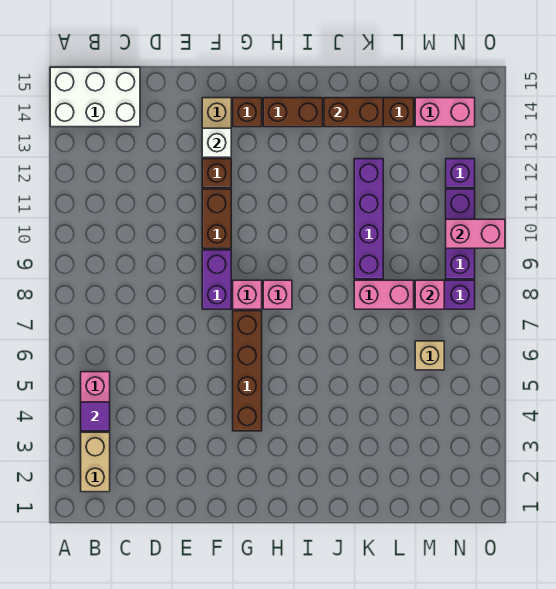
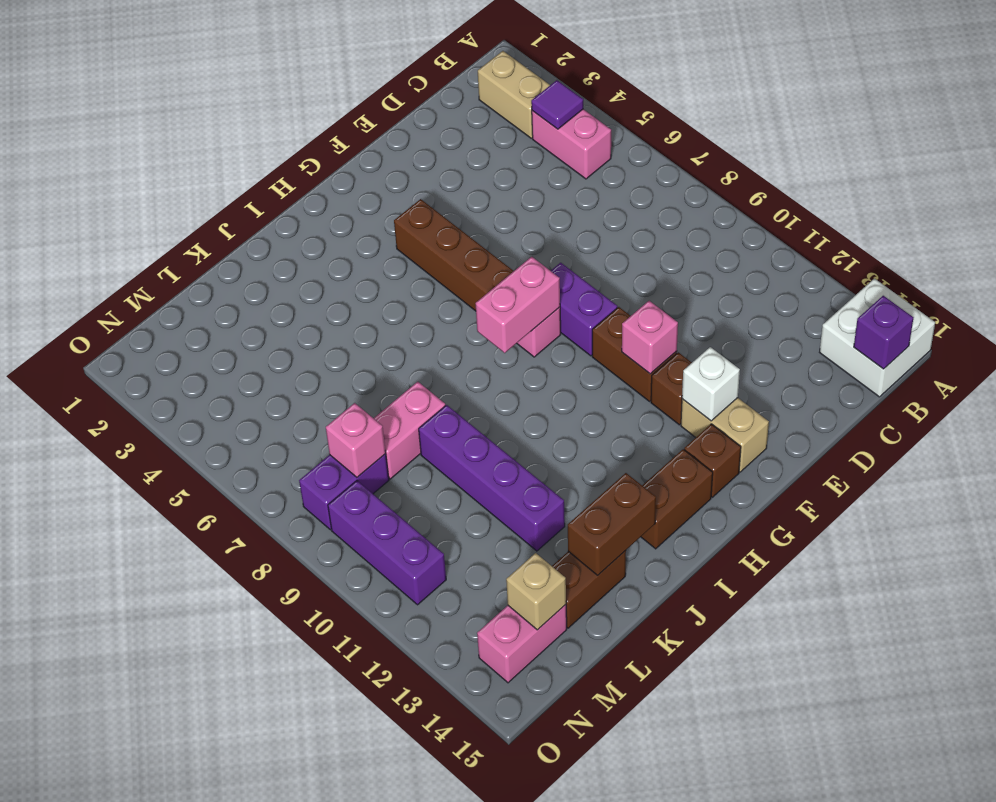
white 2x3 brick [50,67,140,127] -> white 2x2 brick [820,279,935,397]
pink 1x1 brick [263,280,292,309] -> pink 1x1 brick moved to [622,301,678,374]
tan 1x1 brick [415,341,444,370] -> tan 1x1 brick moved to [506,553,566,630]
pink 1x2 brick [446,219,505,248] -> pink 1x2 brick moved to [476,257,560,353]
purple 1x1 brick [446,159,475,188] -> purple 1x1 brick moved to [854,296,913,369]

